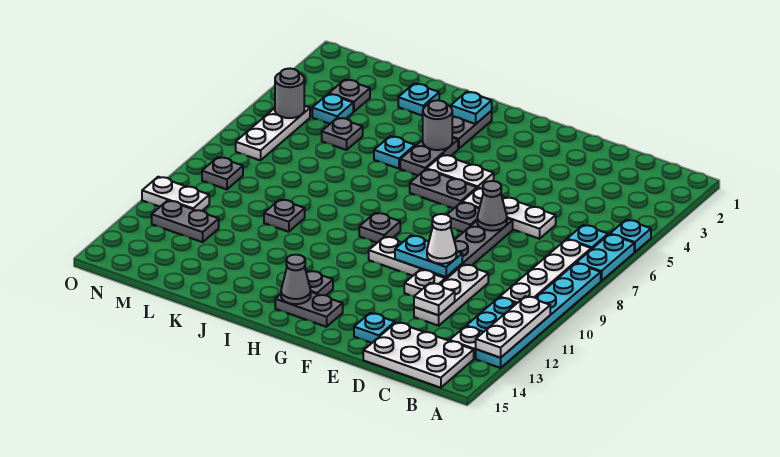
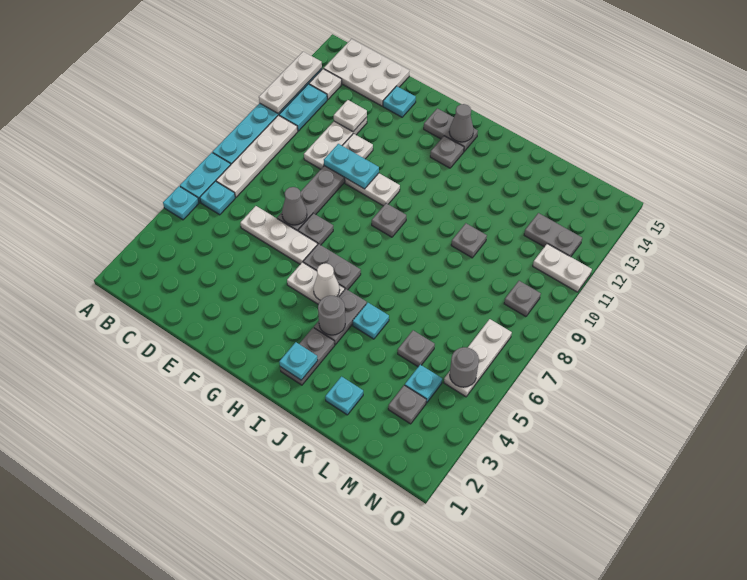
white 1x1 cone [427,214,457,264] -> white 1x1 cone moved to [313,263,340,300]

